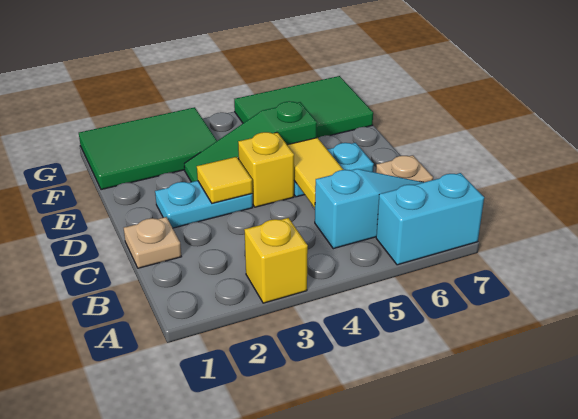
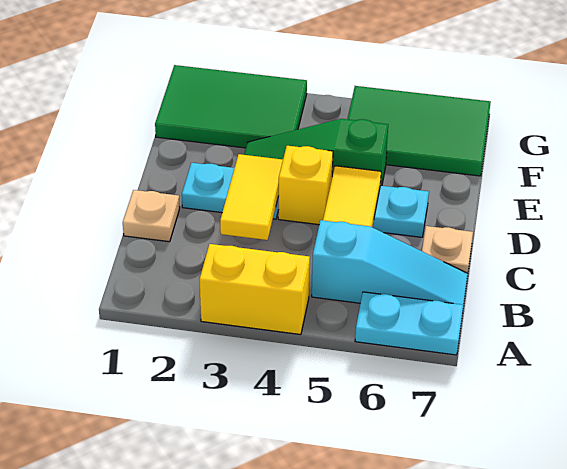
yellow 1x1 brick [244,218,308,303] -> yellow 1x2 brick [199,244,310,335]
cyan 1x2 brick [376,173,484,265] -> cyan 1x2 plate [355,292,463,355]
yellow 1x1 tile [197,157,252,203] -> yellow 1x2 tile [220,154,283,240]

